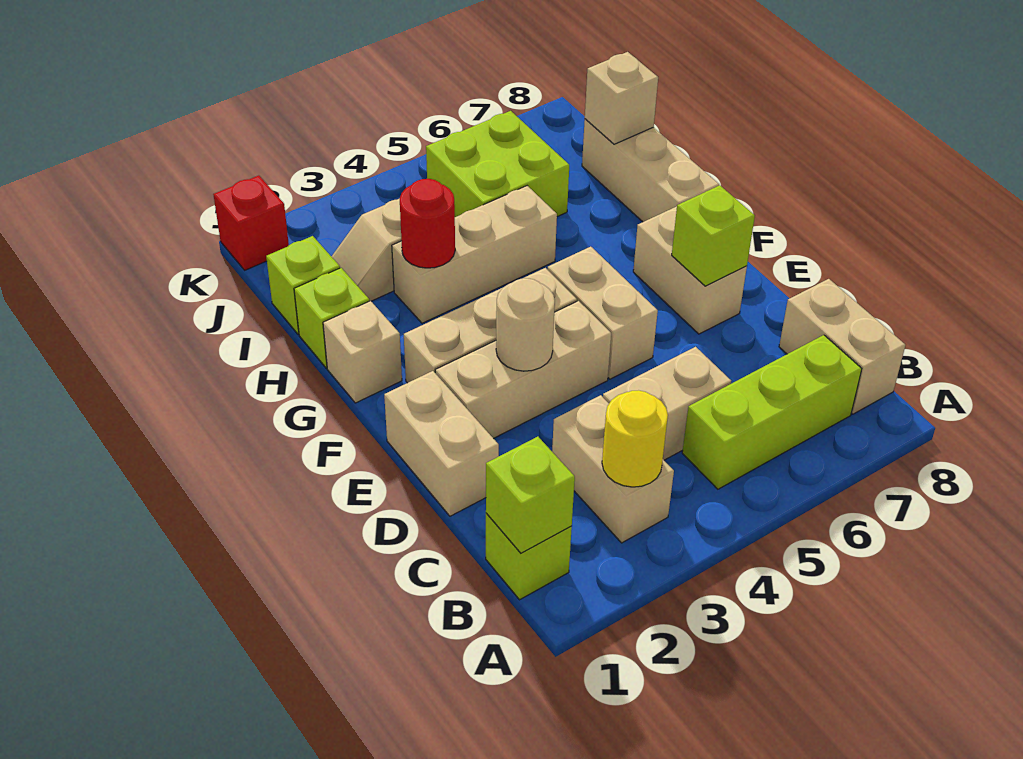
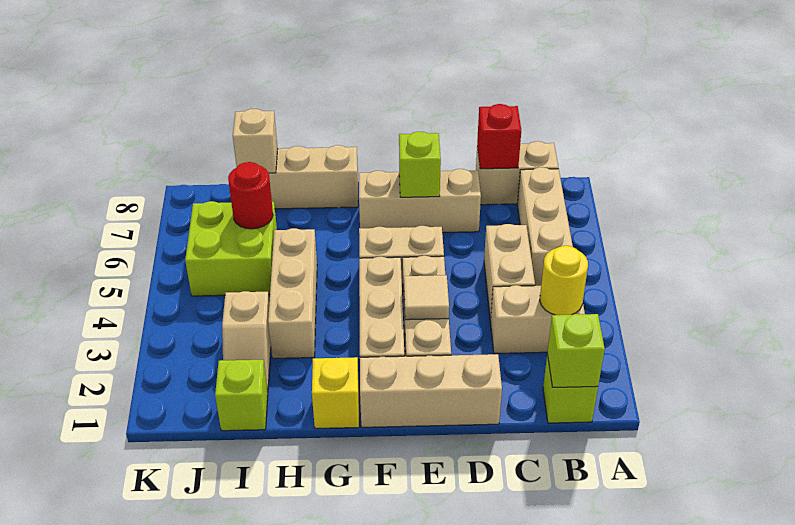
lime 1x3 brick [682,335,862,489] -> tan 1x3 brick [517,167,573,286]
tan 1x2 brick [384,371,499,516] -> tan 1x3 brick [360,354,502,427]
tan 1x1 round brick [496,278,555,371] -> tan 1x1 tile [404,275,449,320]
tan 1x2 brick [633,206,747,334] -> tan 1x3 brick [359,169,481,233]
tan 1x1 brick [323,301,402,403] -> yellow 1x1 brick [312,357,359,429]
lime 1x1 brick [294,268,369,368] -> none
red 1x1 round brick [400,179,455,268] -> red 1x1 round brick moved to [228,162,273,229]
red 1x1 brick [213,176,289,270] -> red 1x1 brick moved to [477,104,521,169]

